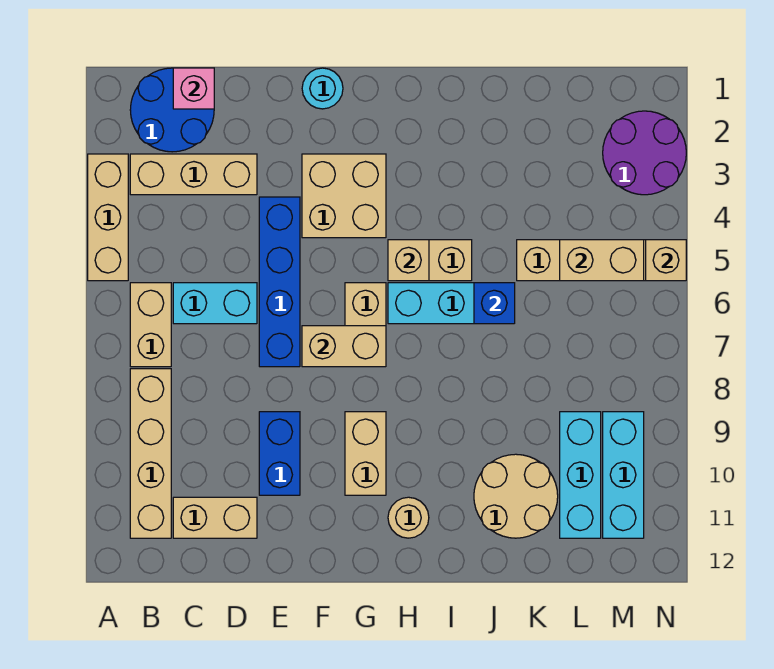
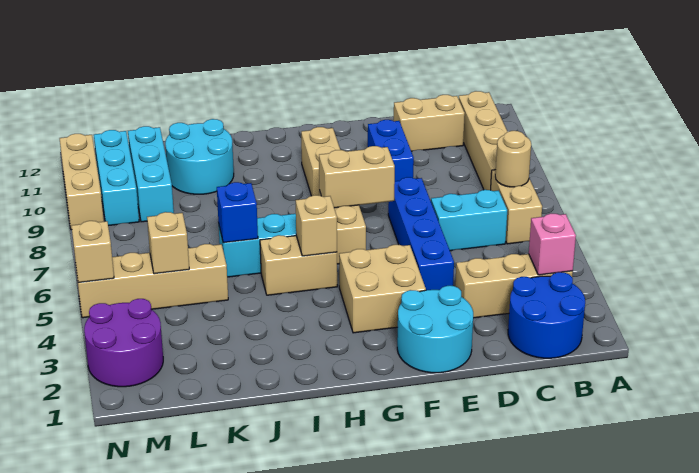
tan 1x3 brick [88,154,128,281] -> tan 1x3 brick moved to [60,134,104,230]
pink 1x1 brick [173,68,214,109] -> pink 1x1 brick moved to [529,214,576,275]
cyan 1x1 round brick [302,68,343,109] -> cyan 2x2 round brick [397,286,473,373]
tan 1x1 round brick [388,497,429,538] -> tan 1x1 round brick moved to [495,131,531,187]
tan 2x2 round brick [474,454,558,538] -> cyan 2x2 round brick [165,119,234,194]
tan 1x2 brick [560,240,644,281] -> tan 1x1 brick [147,212,189,274]

